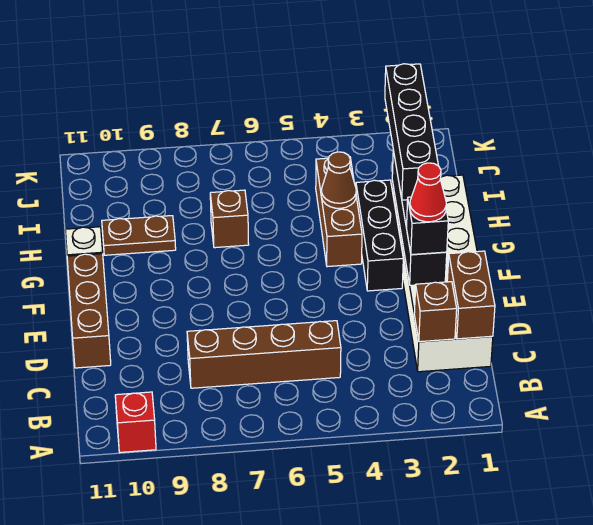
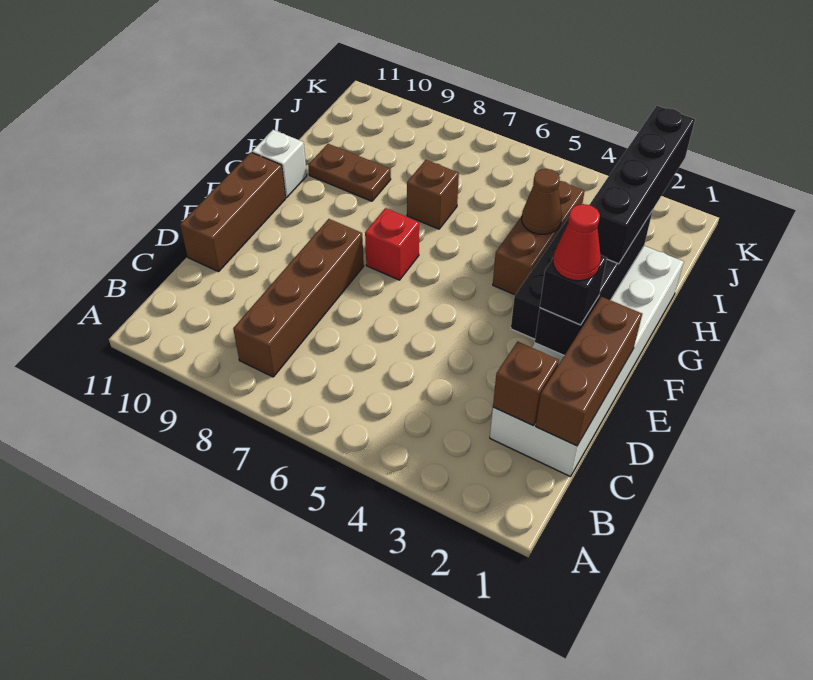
red 1x1 brick [115,392,156,452] -> red 1x1 brick moved to [365,208,419,280]
brown 1x2 brick [447,251,495,339] -> brown 1x3 brick [536,297,642,446]
brown 1x4 brick [187,321,341,388] -> brown 1x4 brick turned to [233,219,364,377]

